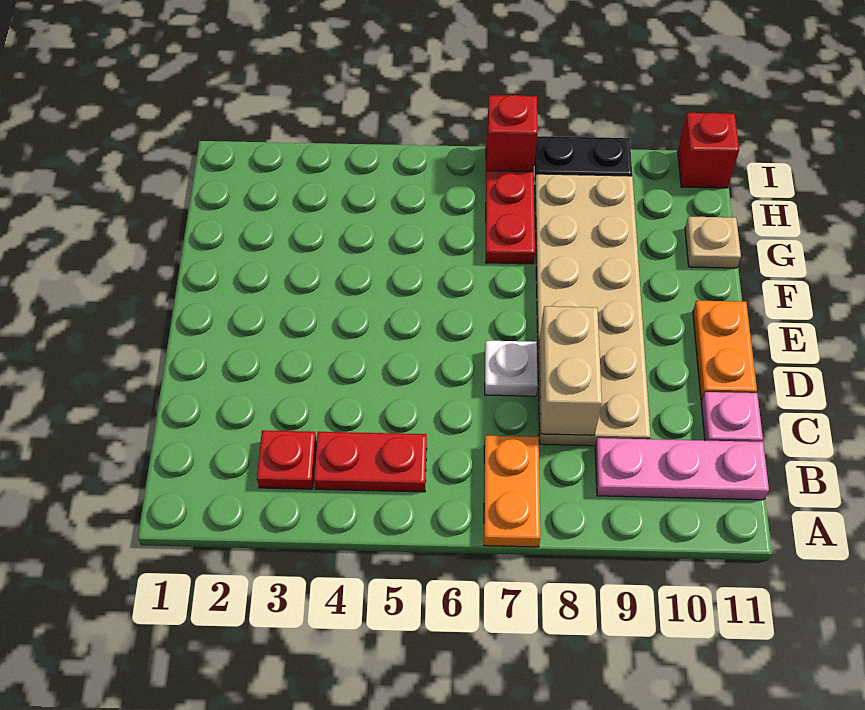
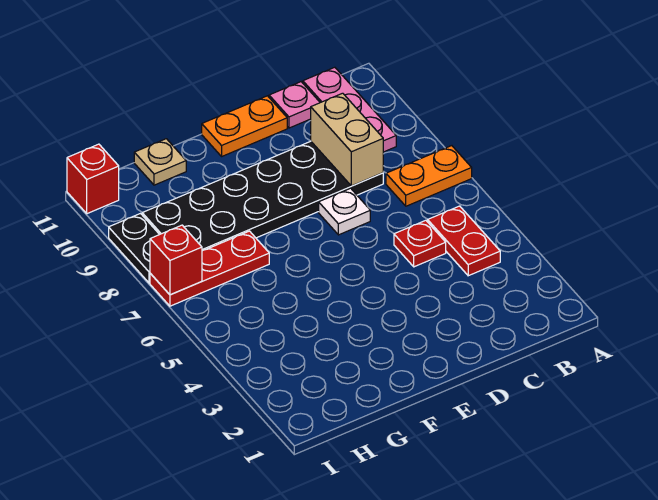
red 1x1 plate [257,430,317,489] -> red 1x1 plate moved to [394,220,446,267]
tan 2x6 plate [535,174,651,446] -> black 2x6 plate [142,141,383,251]
tan 1x2 brick [539,306,602,435] -> tan 1x2 brick turned to [311,93,383,186]

